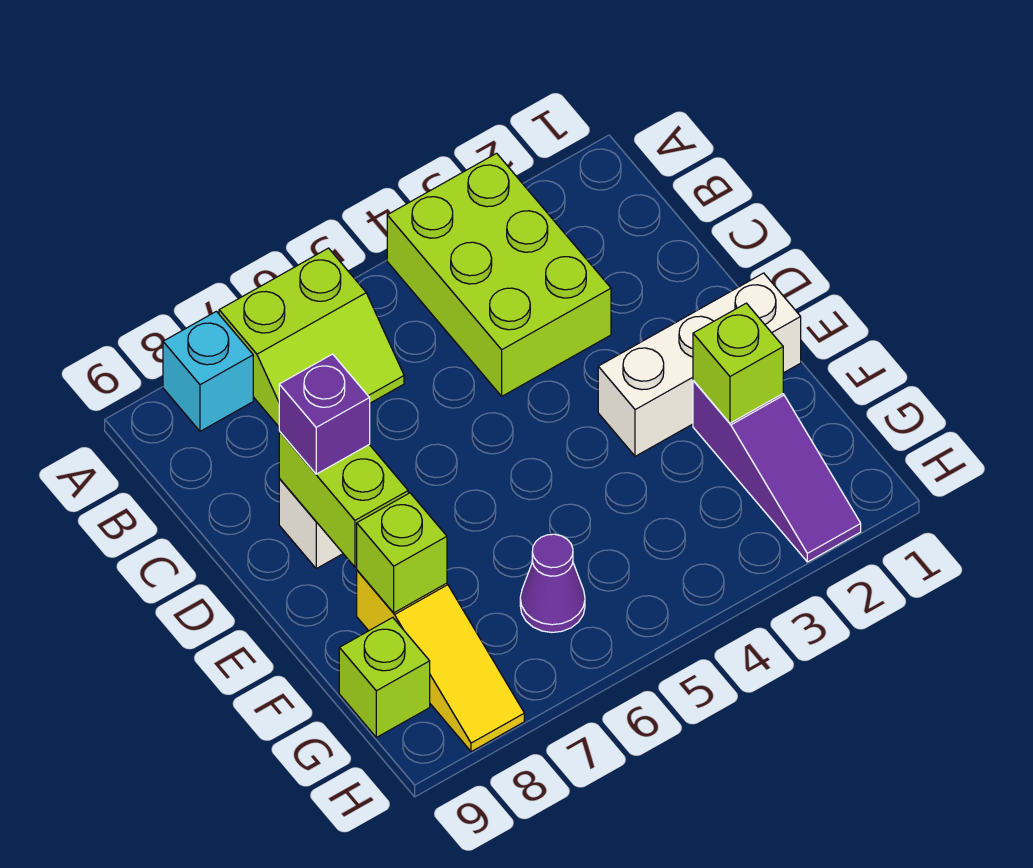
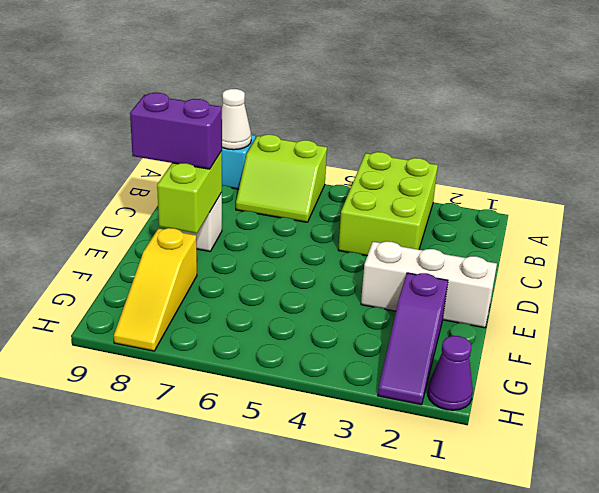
none -> white 1x1 cone [222,89,251,150]
purple 1x1 brick [279,354,370,474] -> purple 1x2 brick [130,93,222,169]
lime 1x1 brick [693,303,783,423] -> none
lime 1x1 brick [357,493,447,613] -> none
purple 1x1 cone [520,534,585,632] -> purple 1x1 cone moved to [428,336,473,410]
lime 1x1 brick [339,617,430,737] -> none

